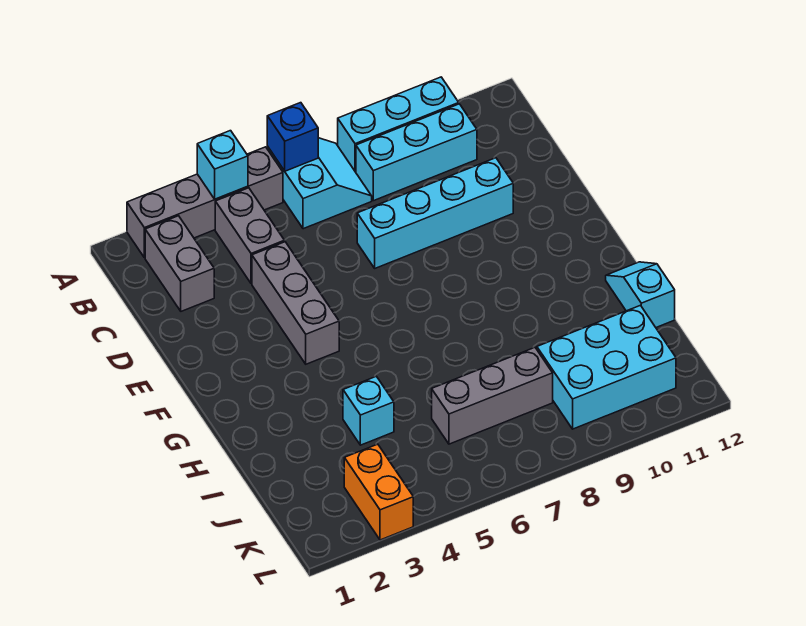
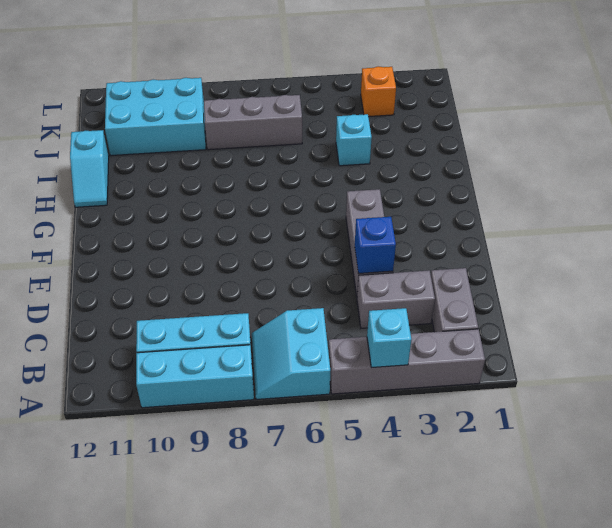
blue 1x1 brick [267,103,318,171] -> blue 1x1 brick moved to [355,217,396,274]
grey 1x2 brick [215,188,284,284] -> grey 1x2 brick turned to [357,271,435,328]
cyan 1x4 brick [357,158,513,268] -> none
orange 1x2 brick [344,444,413,540] -> orange 1x1 brick [361,66,396,117]

